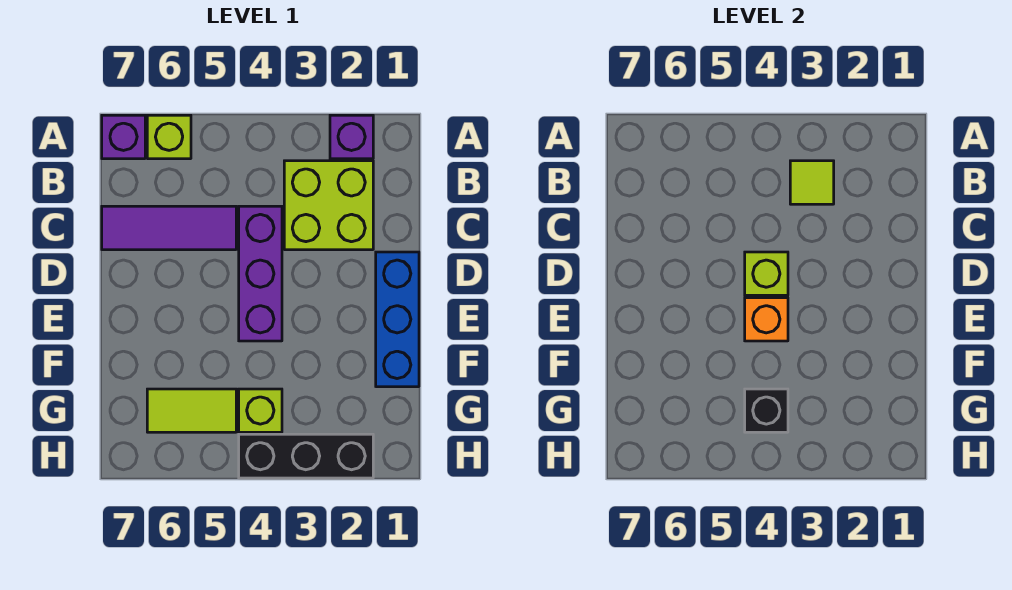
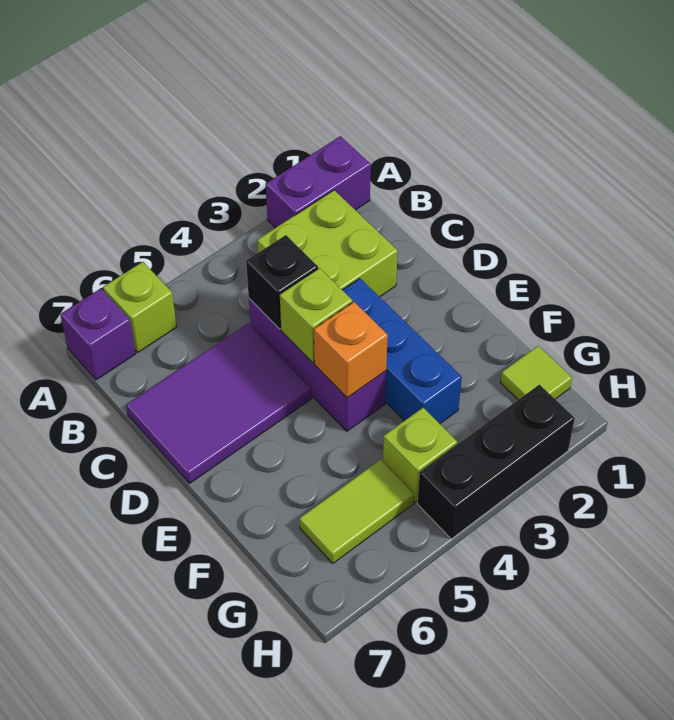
purple 1x1 brick [330,115,373,159] -> purple 1x2 brick [266,136,371,228]
lime 1x1 tile [790,161,834,204] -> lime 1x1 tile moved to [500,346,572,400]
purple 1x3 tile [102,206,236,250] -> purple 2x3 tile [126,323,312,484]
blue 1x3 brick [376,252,419,387] -> blue 1x3 brick moved to [343,278,462,424]
black 1x1 brick [745,389,788,432] -> black 1x1 brick moved to [246,235,318,329]

